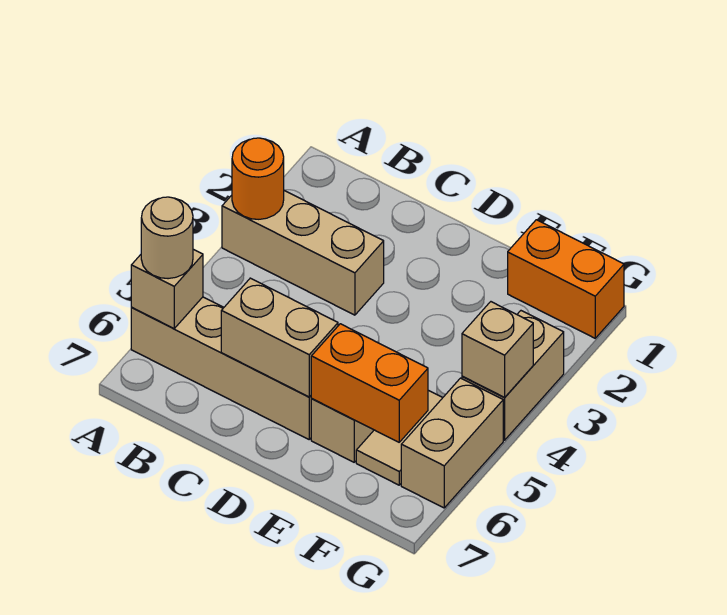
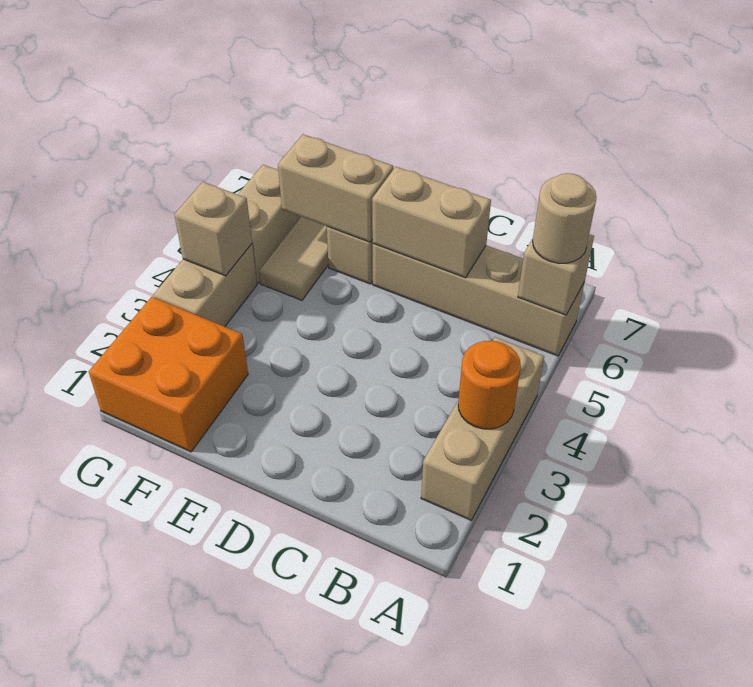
tan 1x3 brick [222,191,384,315] -> tan 1x3 brick turned to [421,337,544,520]
orange 1x2 brick [311,324,428,442] -> tan 1x2 brick [278,134,393,242]
orange 1x2 brick [508,220,624,338] -> orange 2x2 brick [89,297,248,452]

